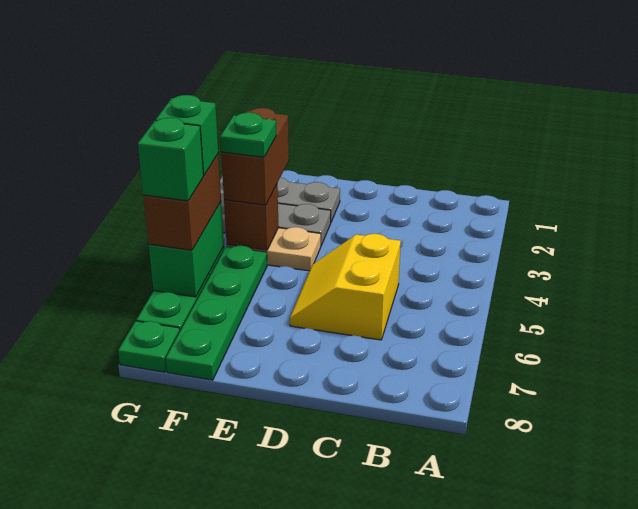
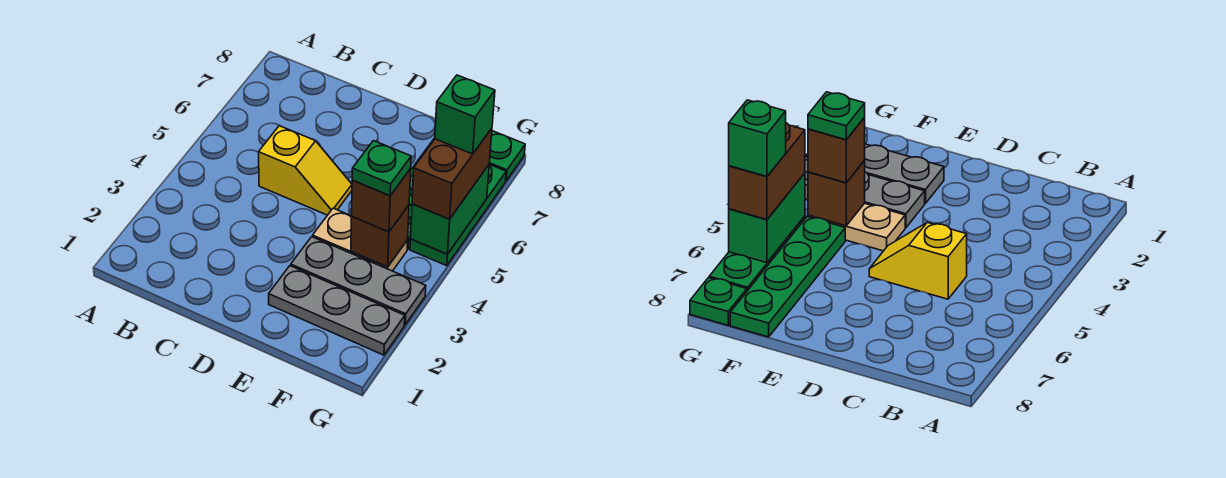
yellow 2x2 slope [290,234,401,340] -> yellow 1x2 slope [259,126,352,215]
brown 1x2 brick [221,108,289,205] -> brown 1x1 brick [352,169,411,232]
green 1x1 brick [156,95,218,176] -> none

